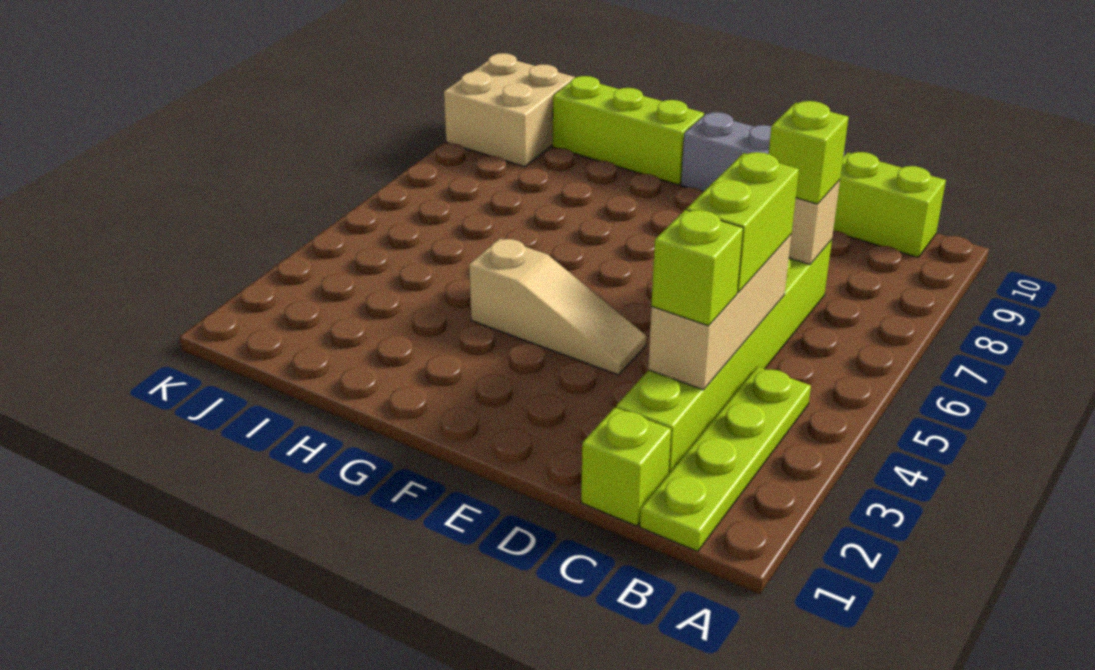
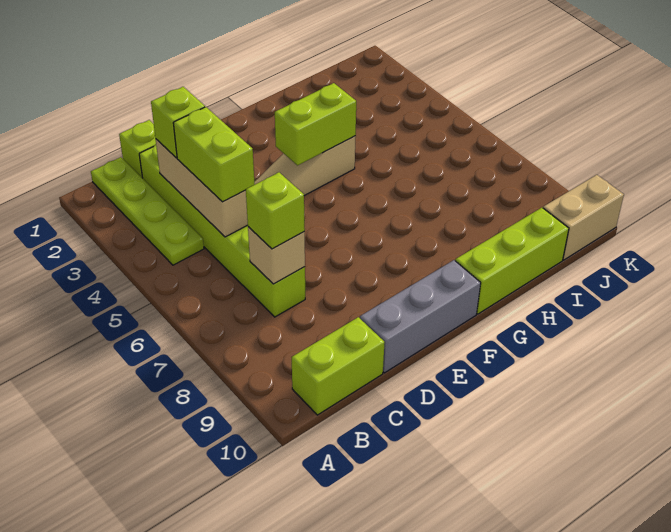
none -> lime 1x2 brick [275,83,356,165]
tan 2x2 brick [444,53,575,167] -> tan 1x2 brick [543,175,624,260]

